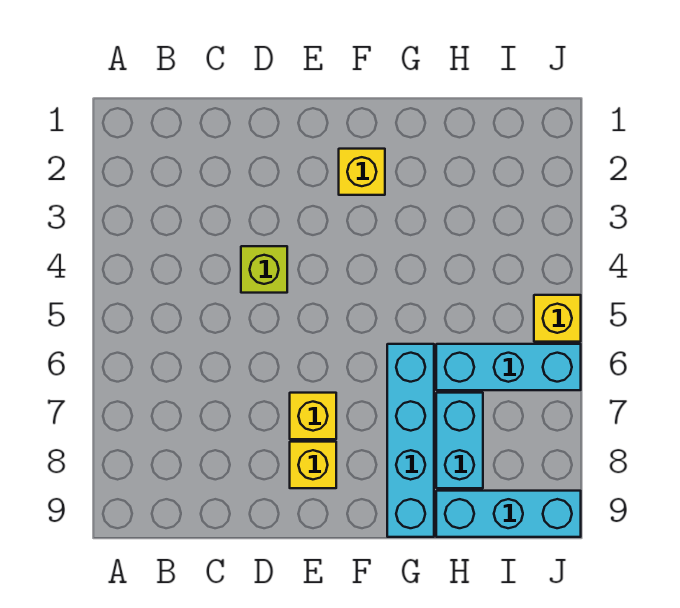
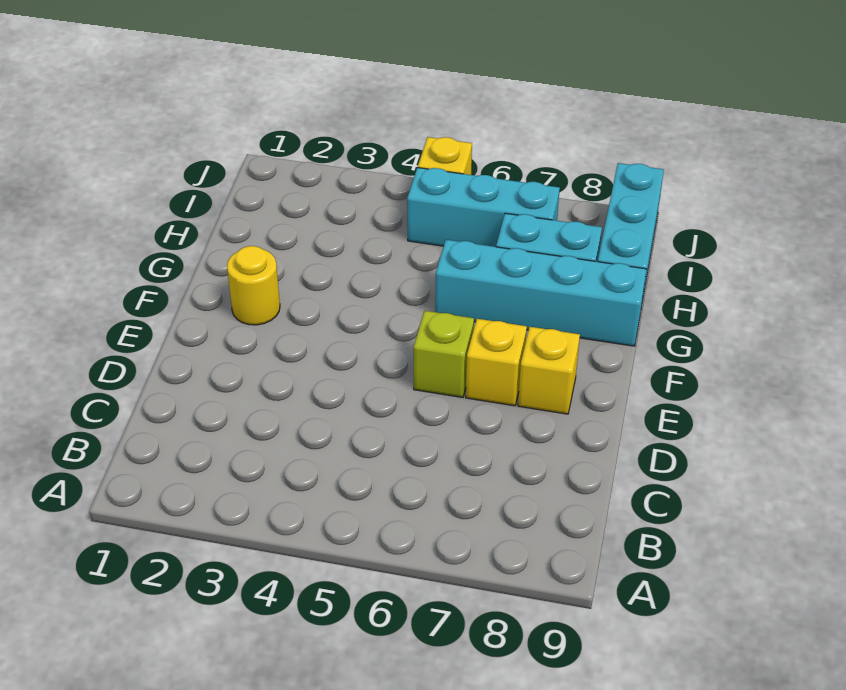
lime 1x1 brick [241,246,287,293] -> lime 1x1 brick moved to [414,311,474,397]
yellow 1x1 brick [339,149,385,195] -> yellow 1x1 round brick [227,246,280,325]
cyan 1x3 brick [436,344,581,390] -> cyan 1x3 brick turned to [407,168,560,247]

